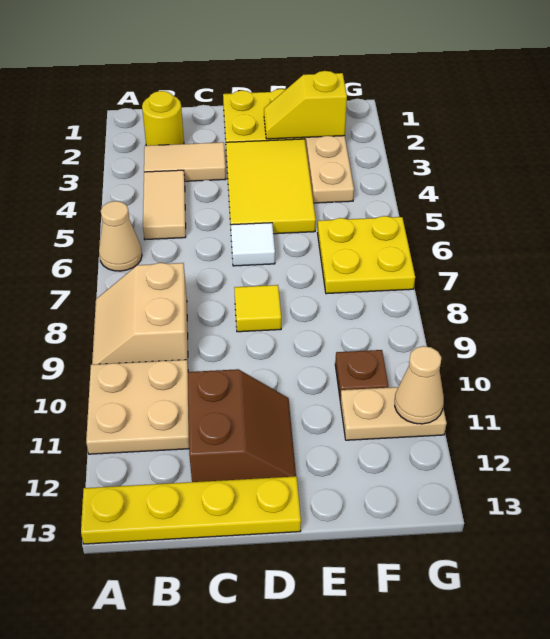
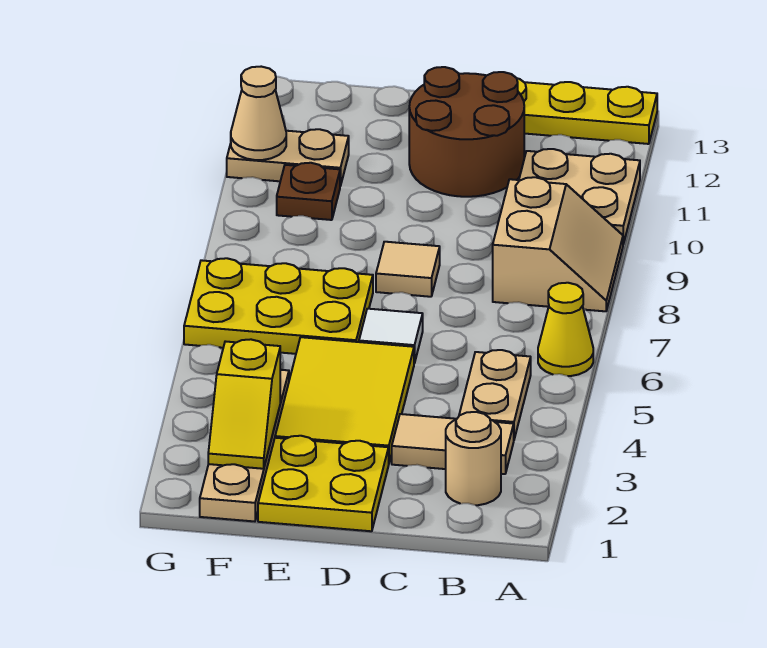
tan 1x1 cone [99,201,142,271] -> yellow 1x1 cone [538,283,593,376]
yellow 1x1 round brick [142,91,184,146] -> tan 1x1 round brick [446,412,501,505]
tan 1x2 tile [143,170,186,240] -> tan 1x2 plate [459,350,531,439]
brown 2x2 slope [188,369,296,482] -> brown 2x2 round brick [409,67,524,197]
yellow 1x1 tile [234,285,281,332] -> tan 1x1 tile [376,242,440,297]
yellow 1x2 slope [264,71,347,139] -> yellow 1x2 slope turned to [208,339,280,469]
yellow 2x2 plate [318,216,415,294] -> yellow 2x3 plate [184,258,373,354]

